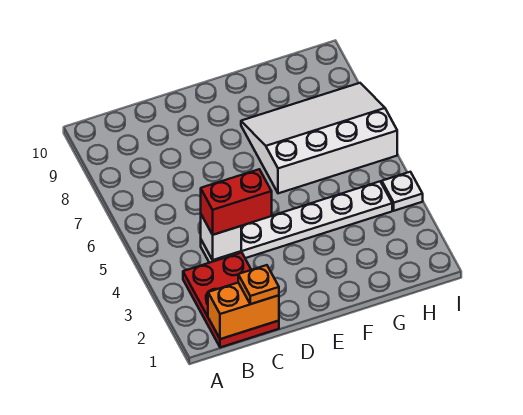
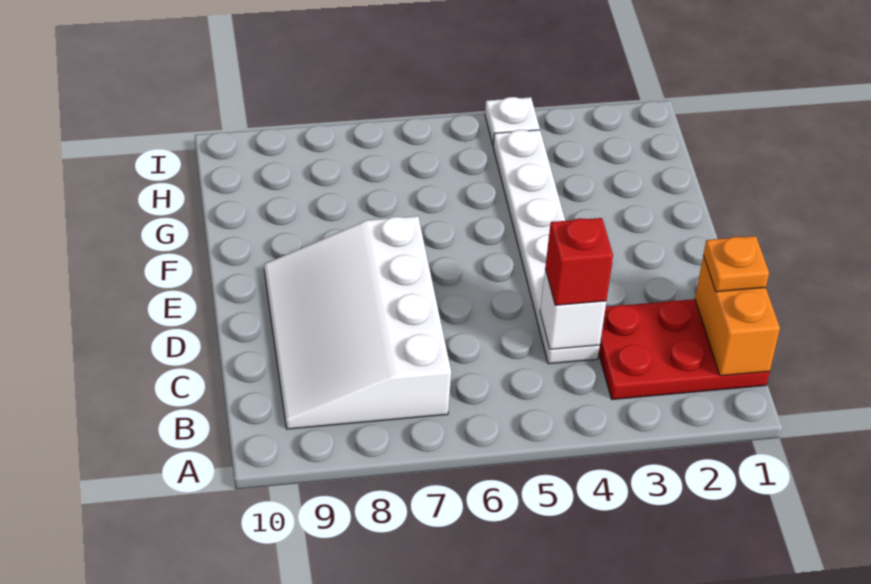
red 1x2 brick [201,169,272,235] -> red 1x1 brick [545,218,613,305]
white 3x4 slope [241,83,397,193] -> white 3x4 slope moved to [264,216,451,429]

